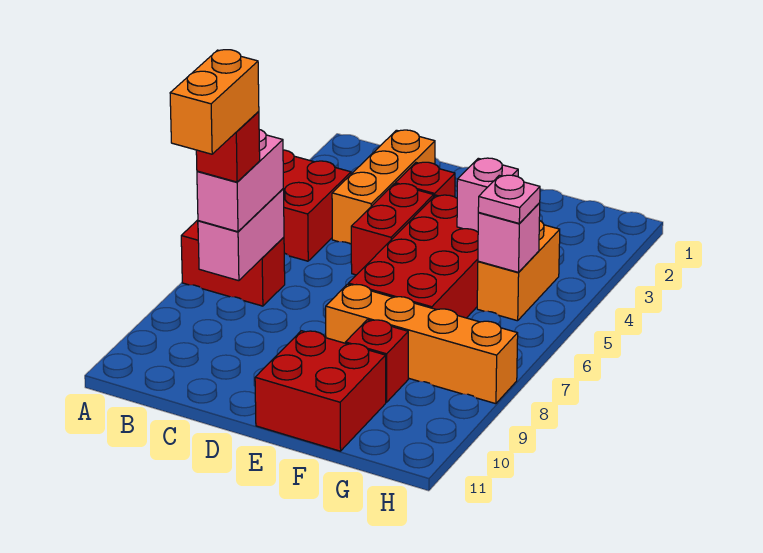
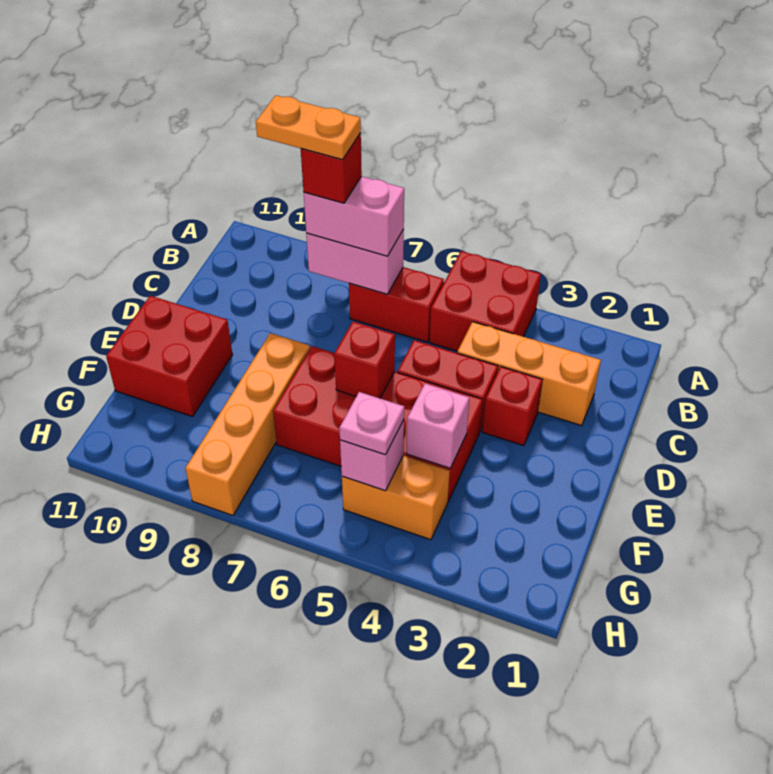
red 1x2 brick [181,220,285,306] -> red 1x2 brick turned to [349,267,444,342]
orange 1x2 brick [170,50,259,154] -> orange 1x2 plate [256,95,361,160]
red 1x1 brick [345,320,408,402] -> red 1x1 brick moved to [334,322,395,398]

